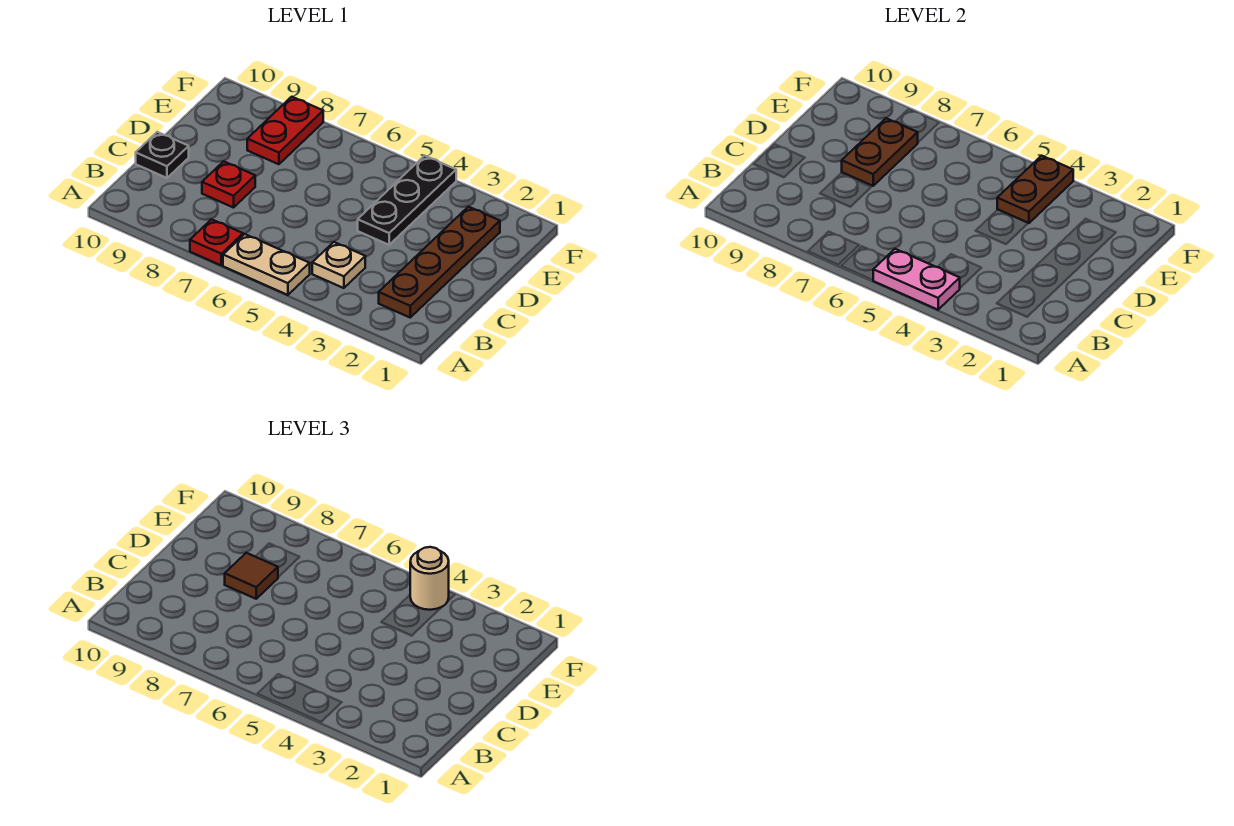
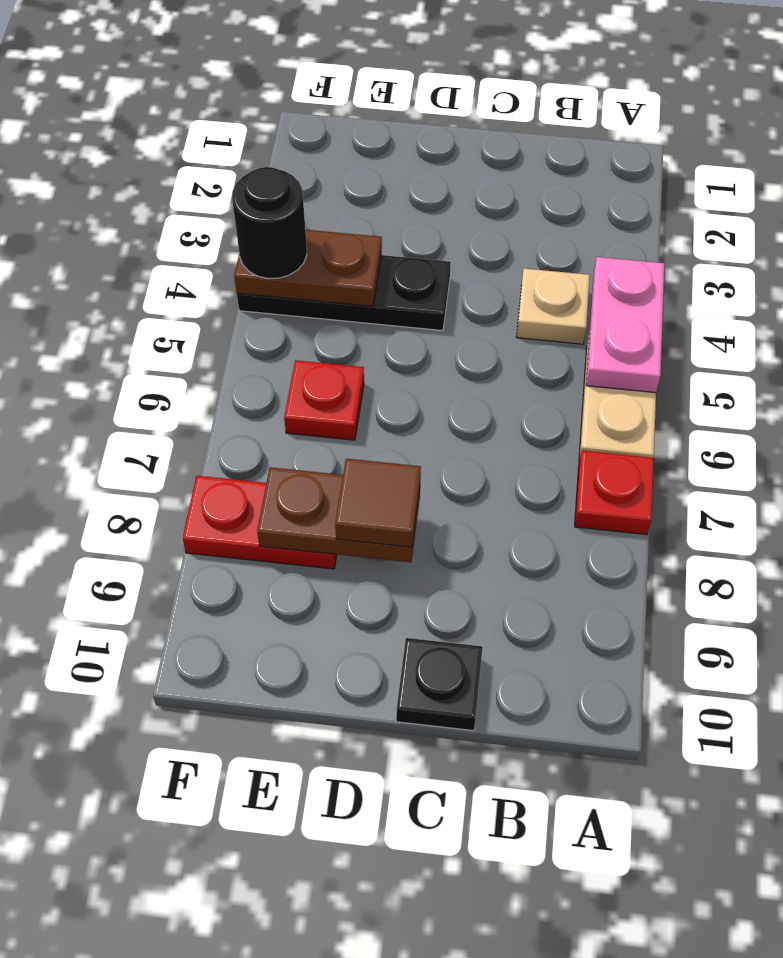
brown 1x4 plate [379,207,500,317] -> none
red 1x1 plate [202,161,255,208] -> red 1x1 plate moved to [284,360,364,440]
tan 1x1 round brick [410,547,449,610] -> black 1x1 round brick [232,167,307,279]

